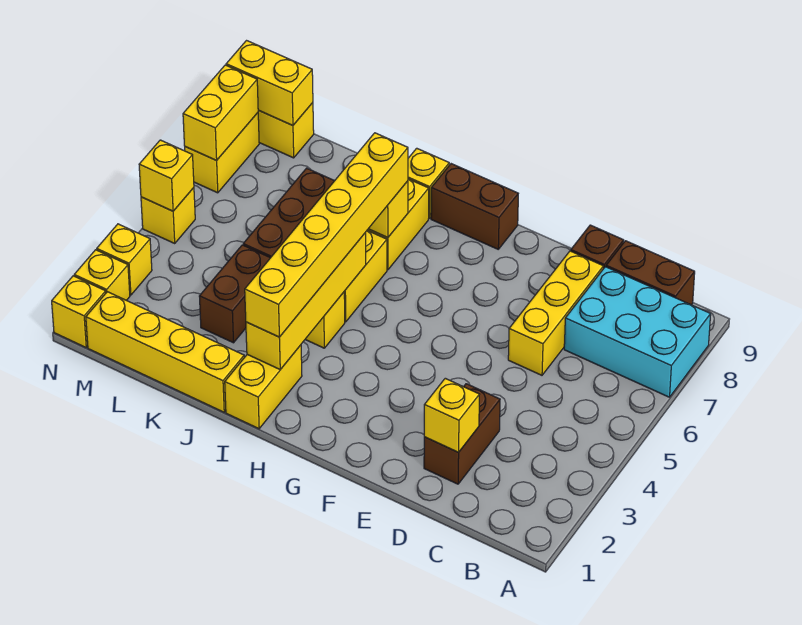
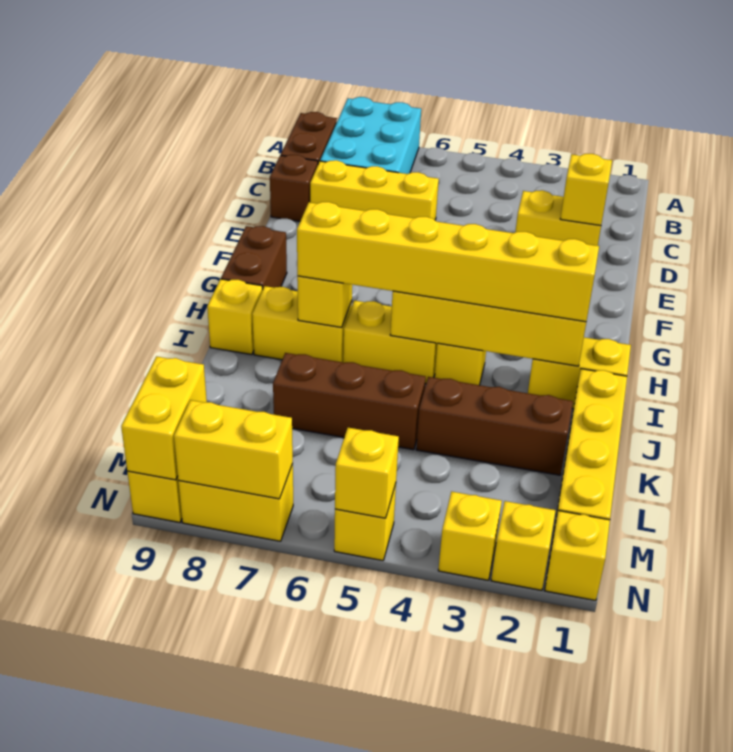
brown 1x2 brick [424,384,500,484] -> yellow 1x2 brick [515,190,601,246]
brown 1x2 brick [199,245,270,343] -> brown 1x3 brick [416,377,573,475]

